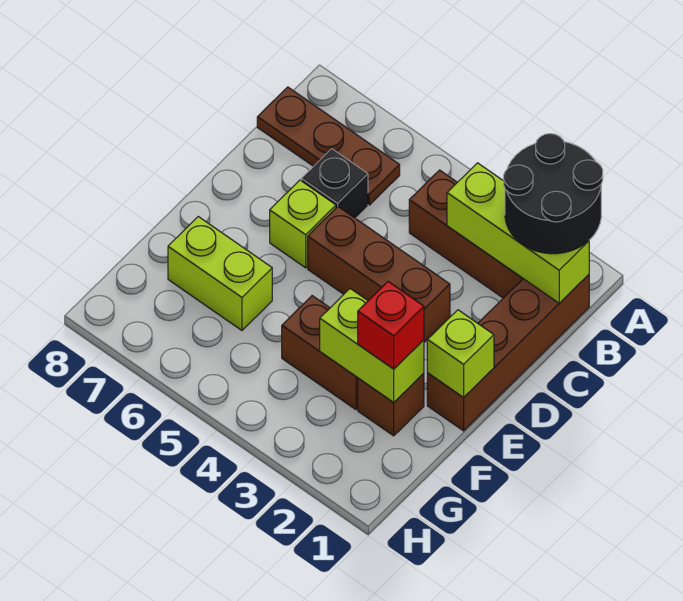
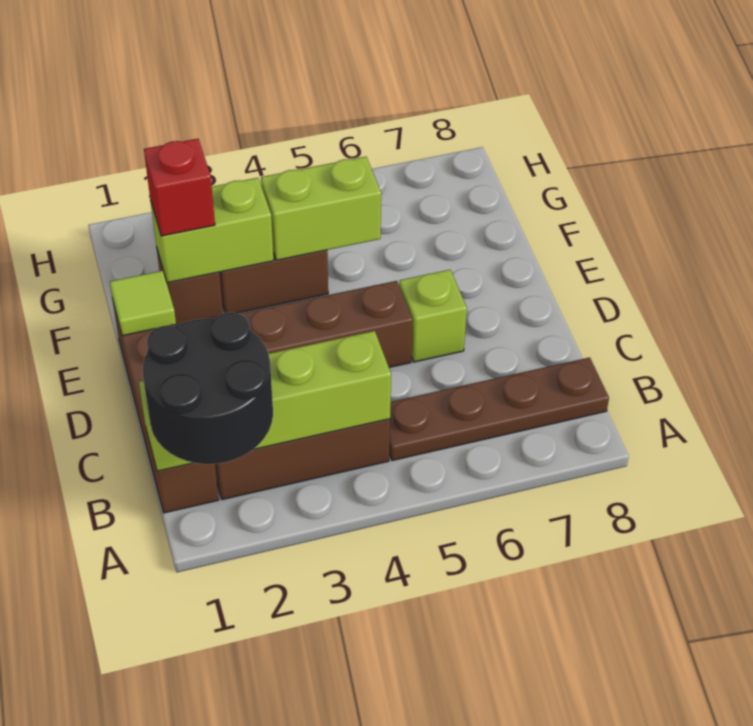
lime 1x3 brick [447,163,589,303] -> lime 1x4 brick [139,331,391,471]
brown 1x3 plate [257,87,400,205] -> brown 1x4 plate [389,357,609,461]
black 1x1 brick [301,149,368,219] -> none
lime 1x1 brick [427,310,494,398] -> lime 1x1 tile [110,271,176,336]
lime 1x2 brick [168,217,272,330] -> lime 1x2 brick moved to [261,157,381,260]

